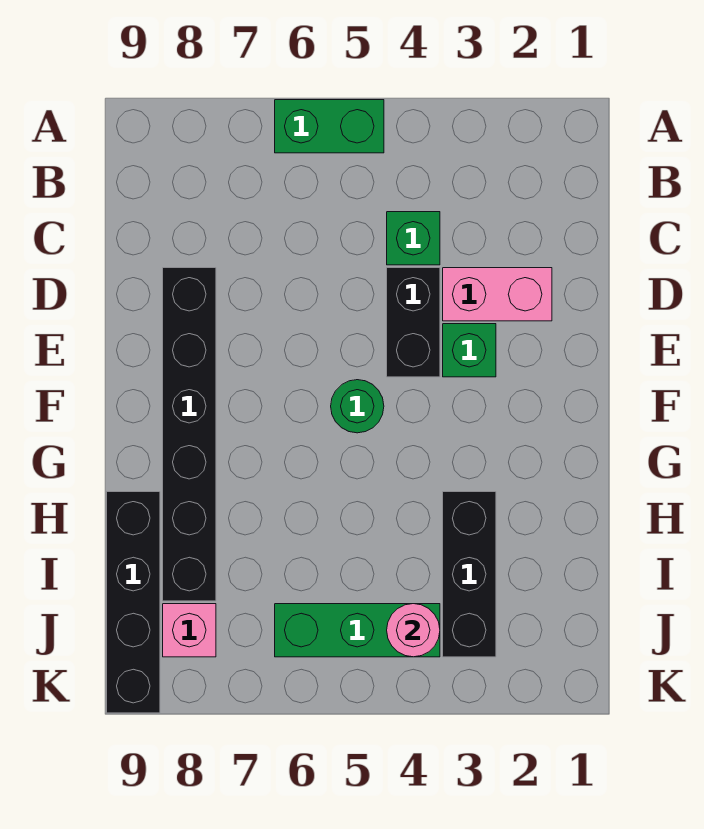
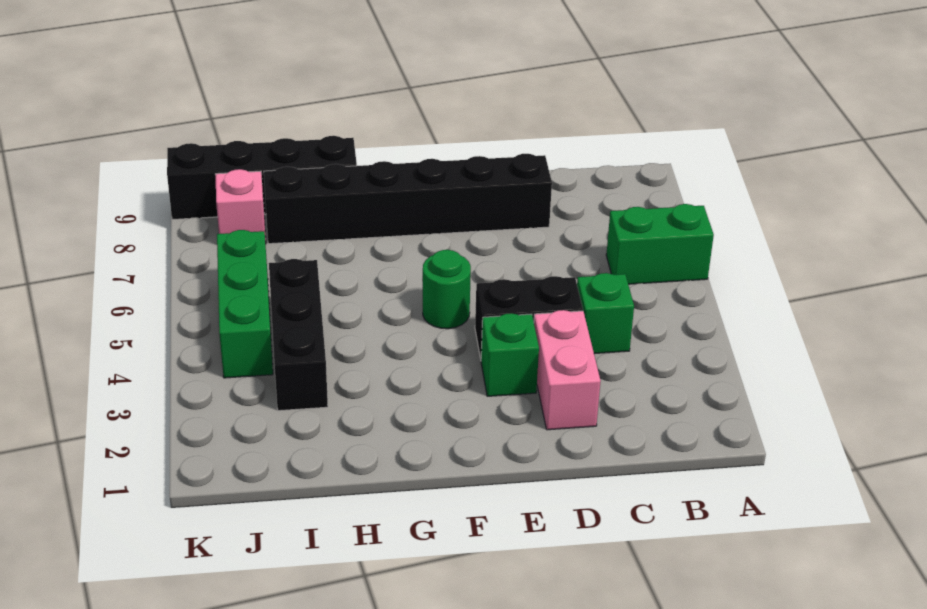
green 1x2 brick [275,100,384,153] -> green 1x2 brick turned to [606,204,714,284]
black 1x3 brick [443,492,496,657] -> black 1x3 brick turned to [269,259,328,411]
pink 1x1 round brick [387,604,440,657] -> none

